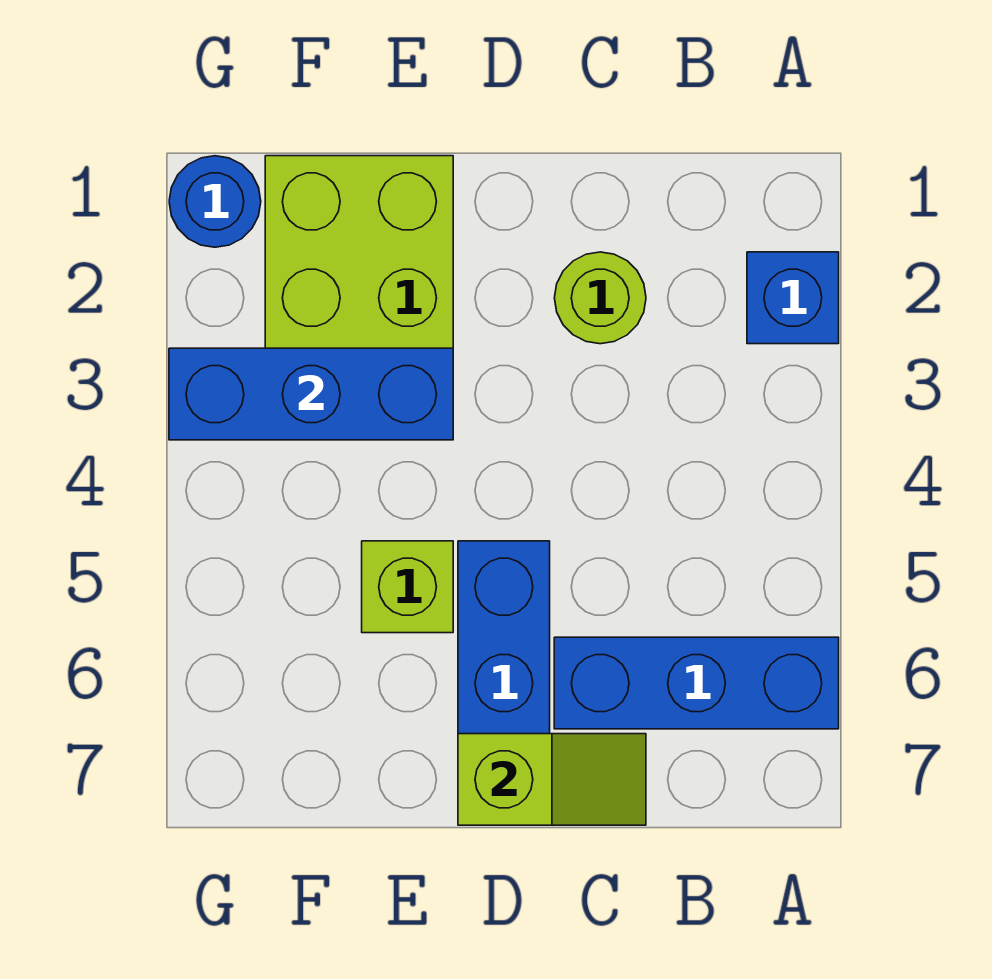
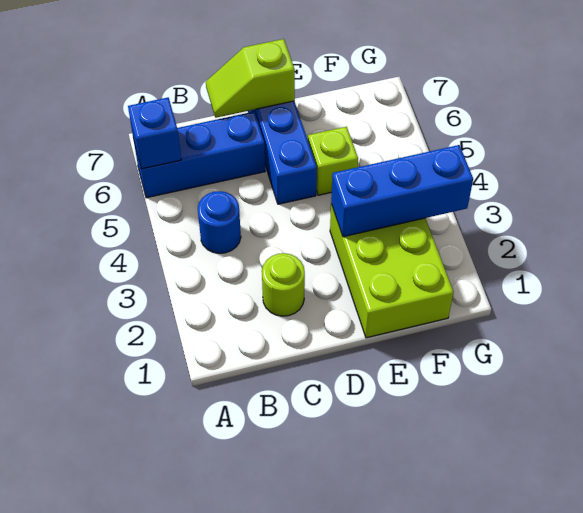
blue 1x1 brick [747,252,839,344] -> blue 1x1 brick moved to [128,98,181,169]
blue 1x1 round brick [169,156,261,247] -> blue 1x1 round brick moved to [198,191,241,254]

